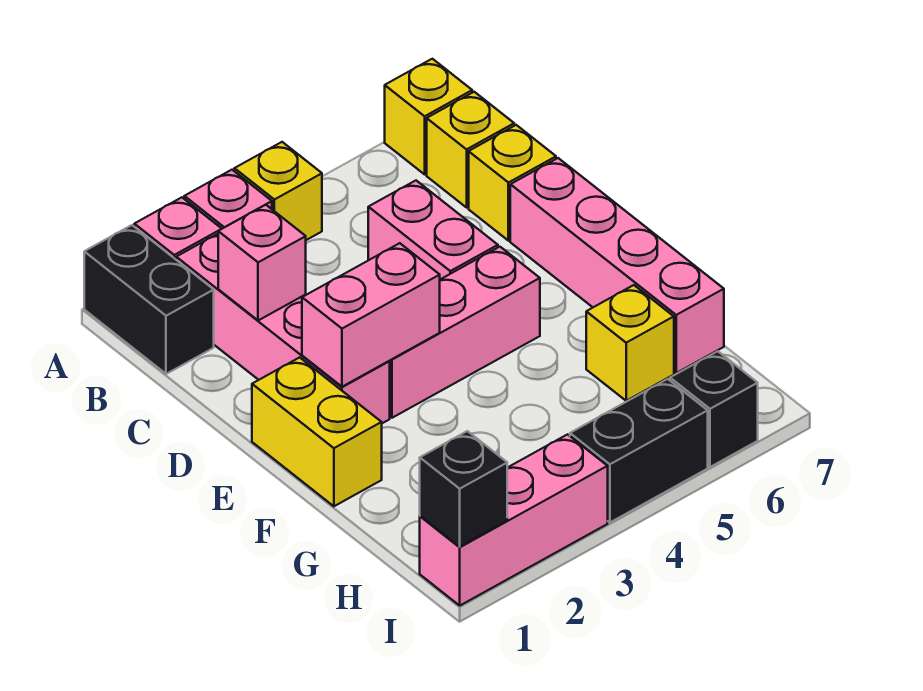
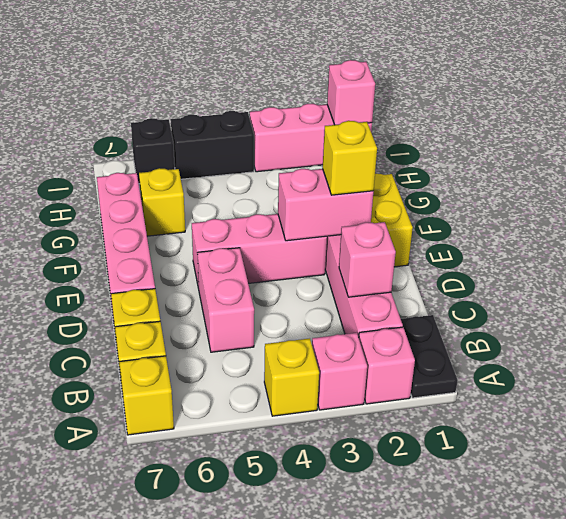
black 1x2 brick [84,225,214,374] -> black 1x2 plate [401,315,458,398]
none -> yellow 1x1 brick [323,121,377,195]
black 1x1 brick [420,431,507,547] -> pink 1x1 brick [327,60,375,125]

